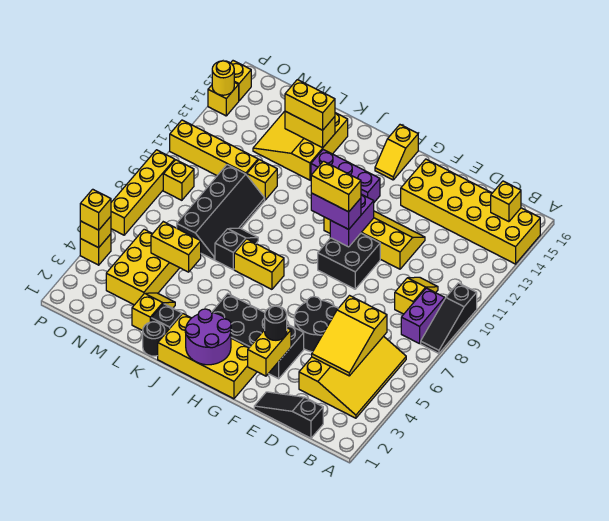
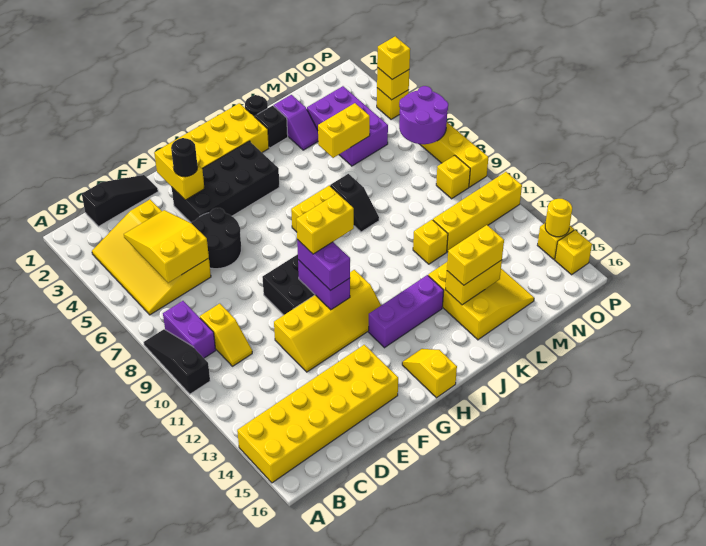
yellow 1x1 brick [491,181,521,222] -> none
purple 1x2 brick [311,193,361,229] -> purple 1x2 brick turned to [297,240,350,291]
purple 2x2 round brick [185,309,231,365] -> purple 2x2 round brick moved to [399,86,448,144]
yellow 1x2 slope [132,293,175,331] -> purple 1x2 slope [274,95,318,150]
black 2x4 slope [177,165,265,260] -> none
yellow 2x3 brick [106,229,179,305] -> purple 2x3 brick [307,86,388,166]

